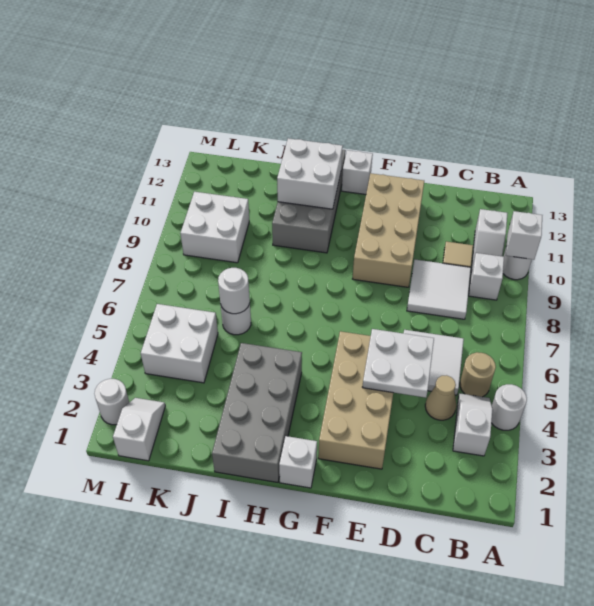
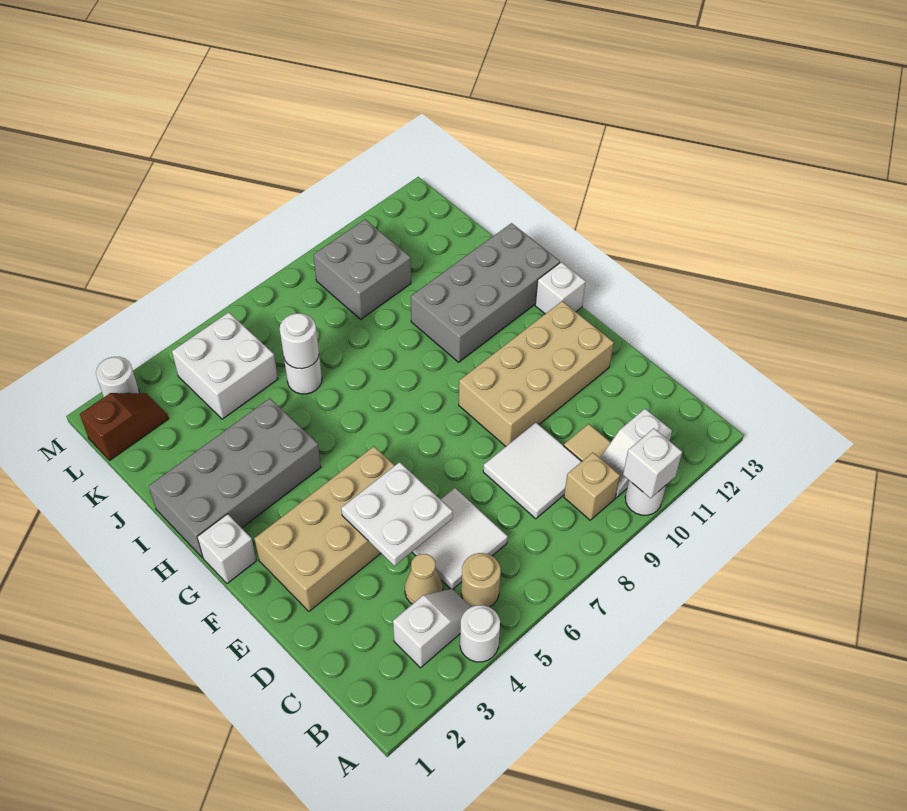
white 1x1 brick [469,253,504,300] -> tan 1x1 brick [564,453,620,520]
white 2x2 brick [277,138,343,209] -> none
white 2x2 brick [180,192,249,263] -> grey 2x2 brick [314,219,411,319]
white 1x2 slope [113,398,165,461] -> brown 1x2 slope [80,393,169,460]

